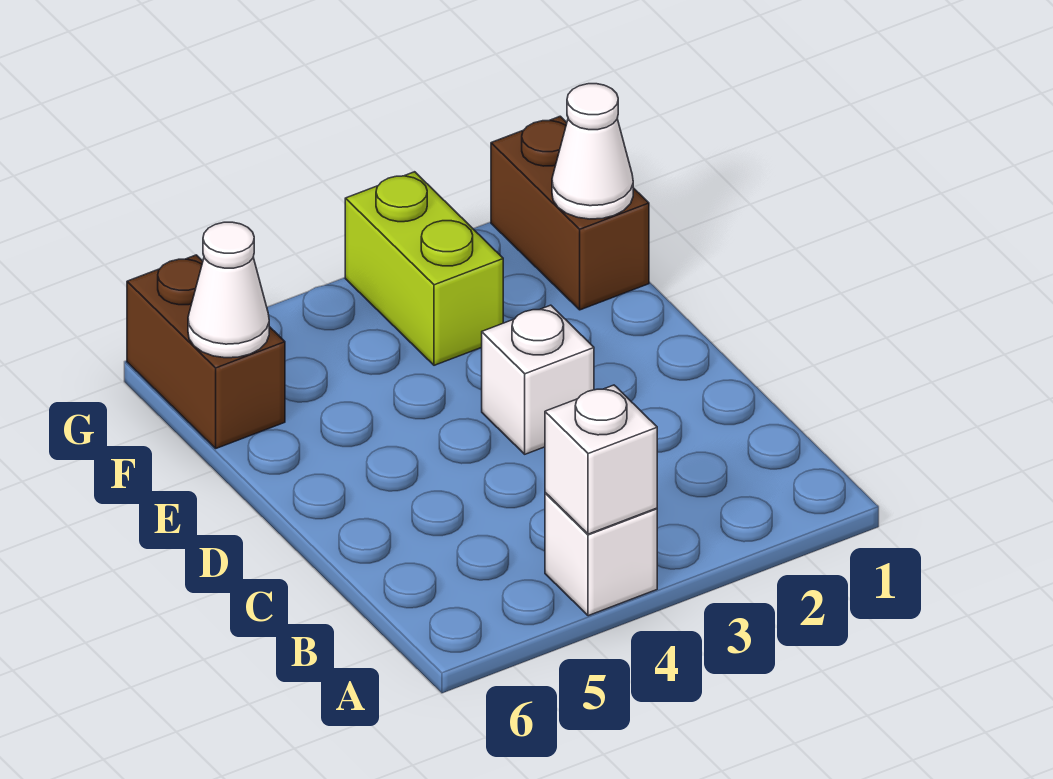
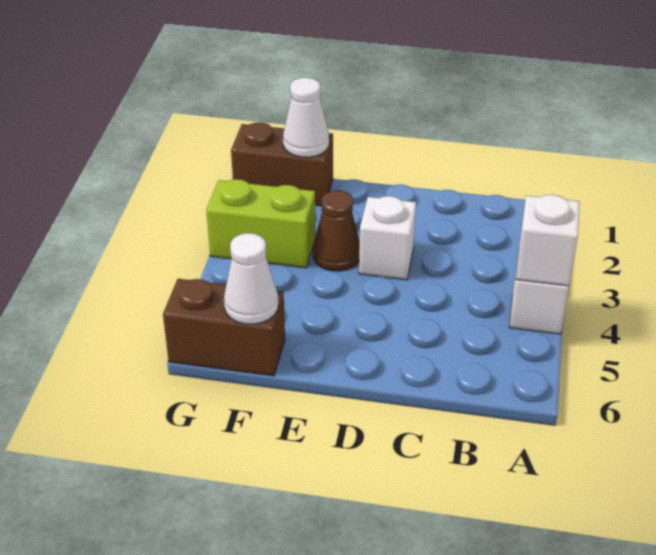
none -> brown 1x1 cone [313,190,360,271]

